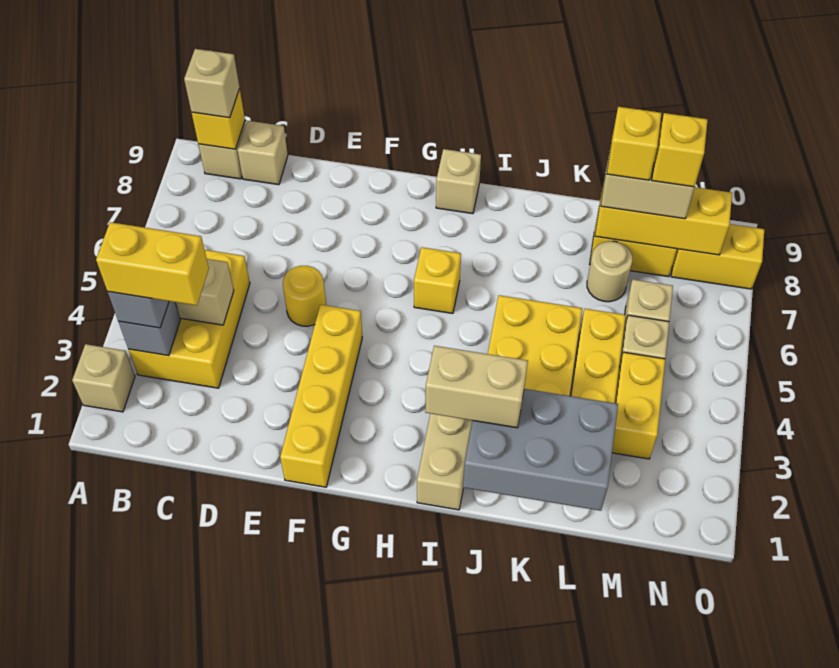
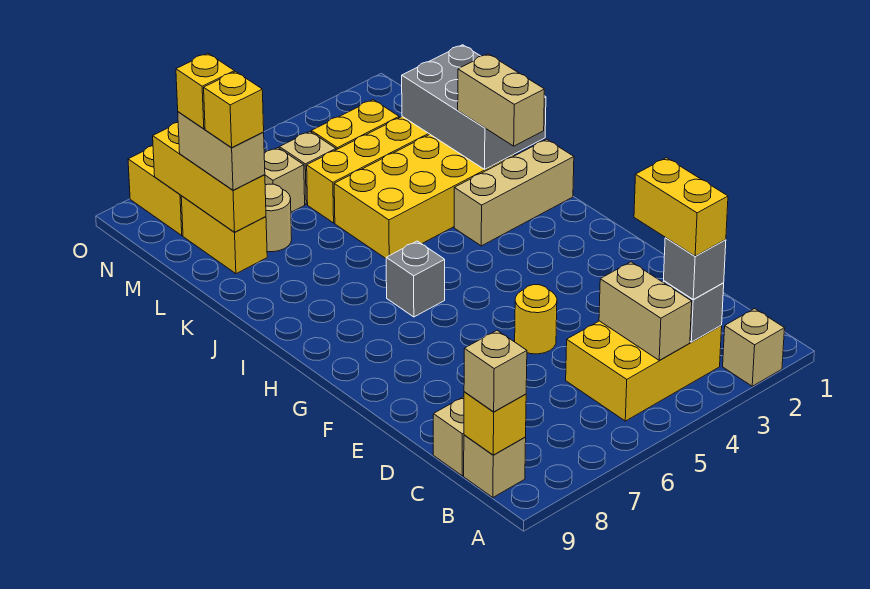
yellow 1x4 brick [280,305,362,487] -> none
yellow 1x1 brick [414,247,461,313] -> grey 1x1 brick [386,241,445,317]
tan 1x1 brick [436,149,481,214] -> none

